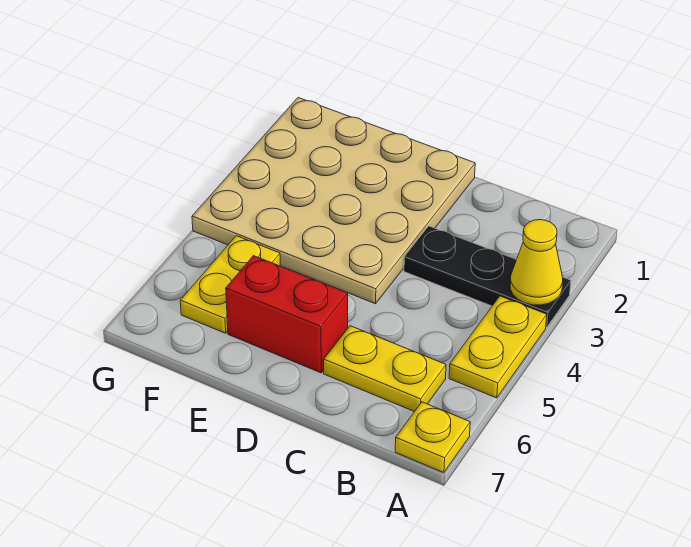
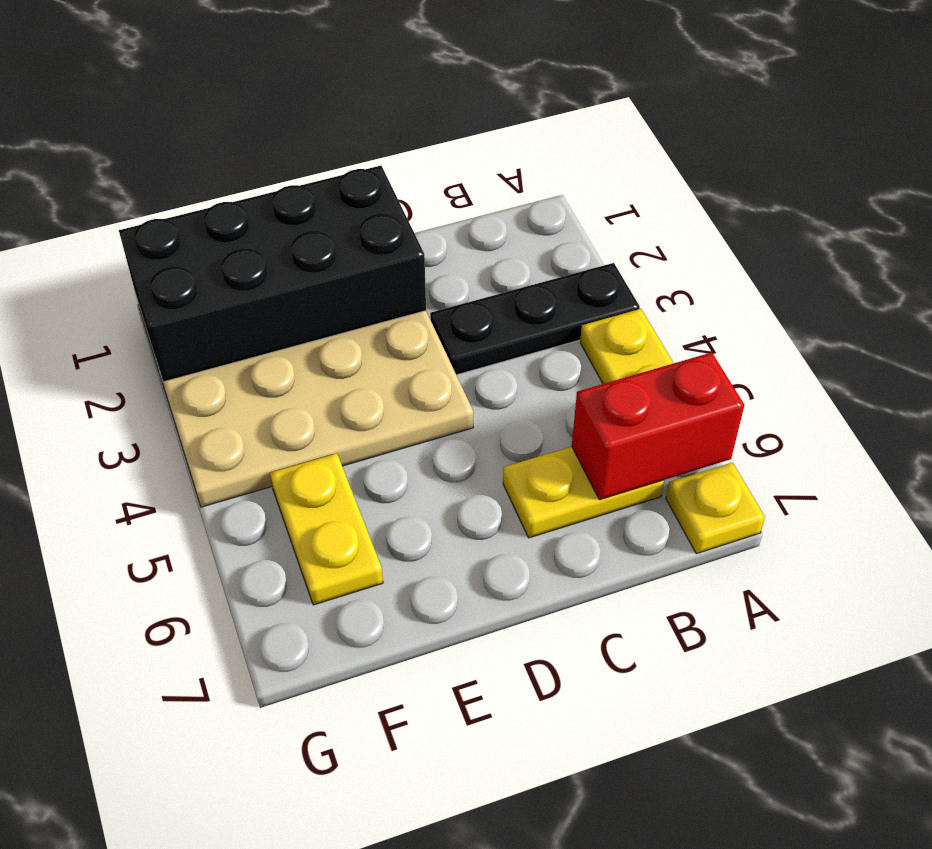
yellow 1x1 cone [510,220,563,305] -> none
none -> black 2x4 brick [119,166,426,382]
red 1x2 brick [226,256,348,373] -> red 1x2 brick moved to [572,352,744,500]

